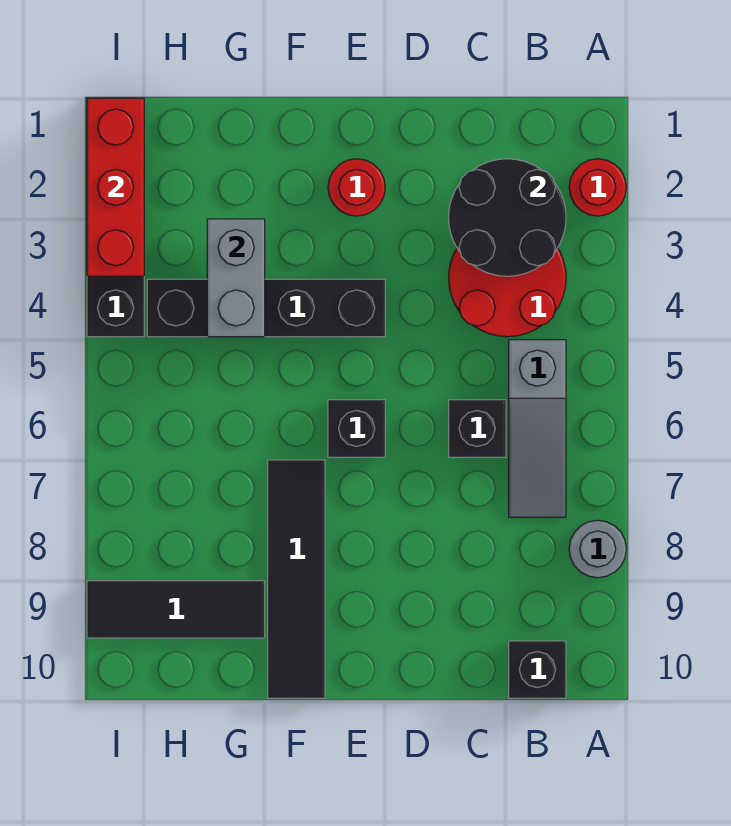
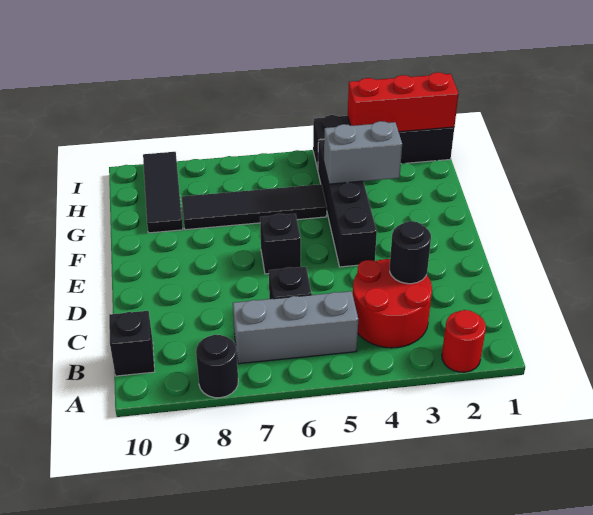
grey 1x1 round brick [569,520,626,578] -> black 1x1 round brick [196,335,238,398]
black 2x2 round brick [449,159,566,276] -> black 1x1 round brick [390,221,431,284]
grey 1x3 slope [509,340,566,517] -> grey 1x3 brick [233,291,358,364]
red 1x1 round brick [328,159,385,216] -> none
black 1x4 tile [268,460,325,698] -> black 1x4 tile moved to [182,184,327,230]

